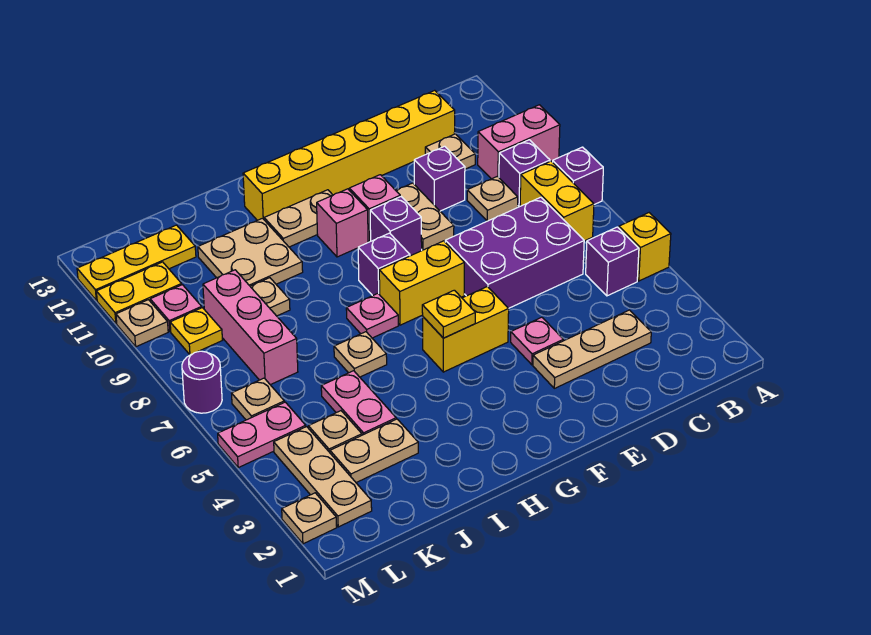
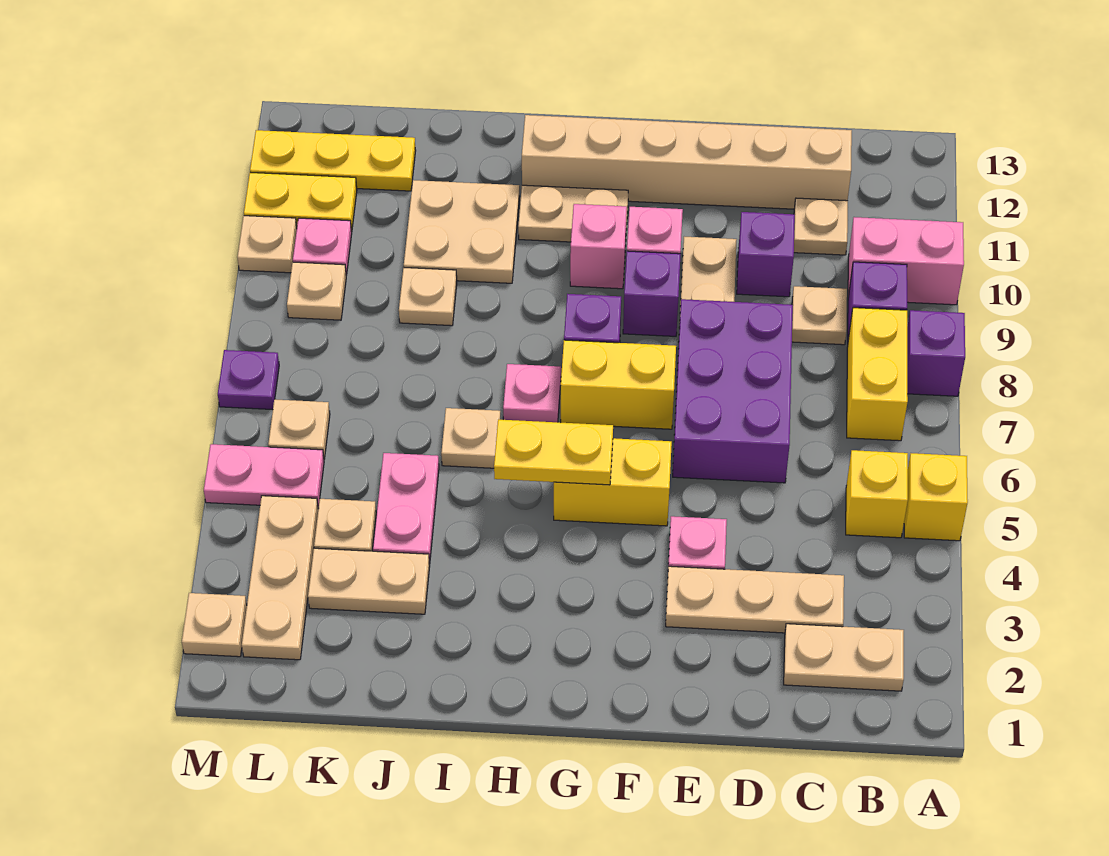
none -> tan 1x2 plate [784,624,904,691]
purple 1x1 brick [586,227,639,296] -> yellow 1x1 brick [846,450,908,538]
purple 2x3 brick [445,197,584,308] -> purple 2x3 brick turned to [673,299,793,483]
yellow 1x6 brick [243,90,455,220] -> tan 1x6 brick [522,115,852,209]
yellow 1x1 plate [422,290,475,338] -> yellow 1x2 plate [494,419,613,485]
pink 1x3 brick [203,270,298,385] -> none
yellow 1x1 plate [170,308,222,355] -> tan 1x1 plate [287,262,346,320]
purple 1x1 round brick [182,351,222,413] -> purple 1x1 plate [218,350,279,410]

